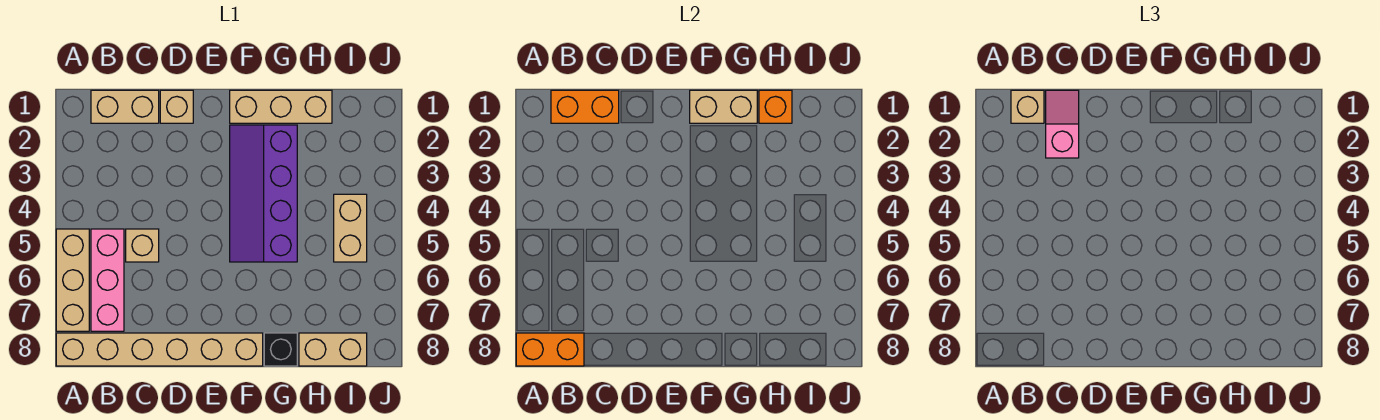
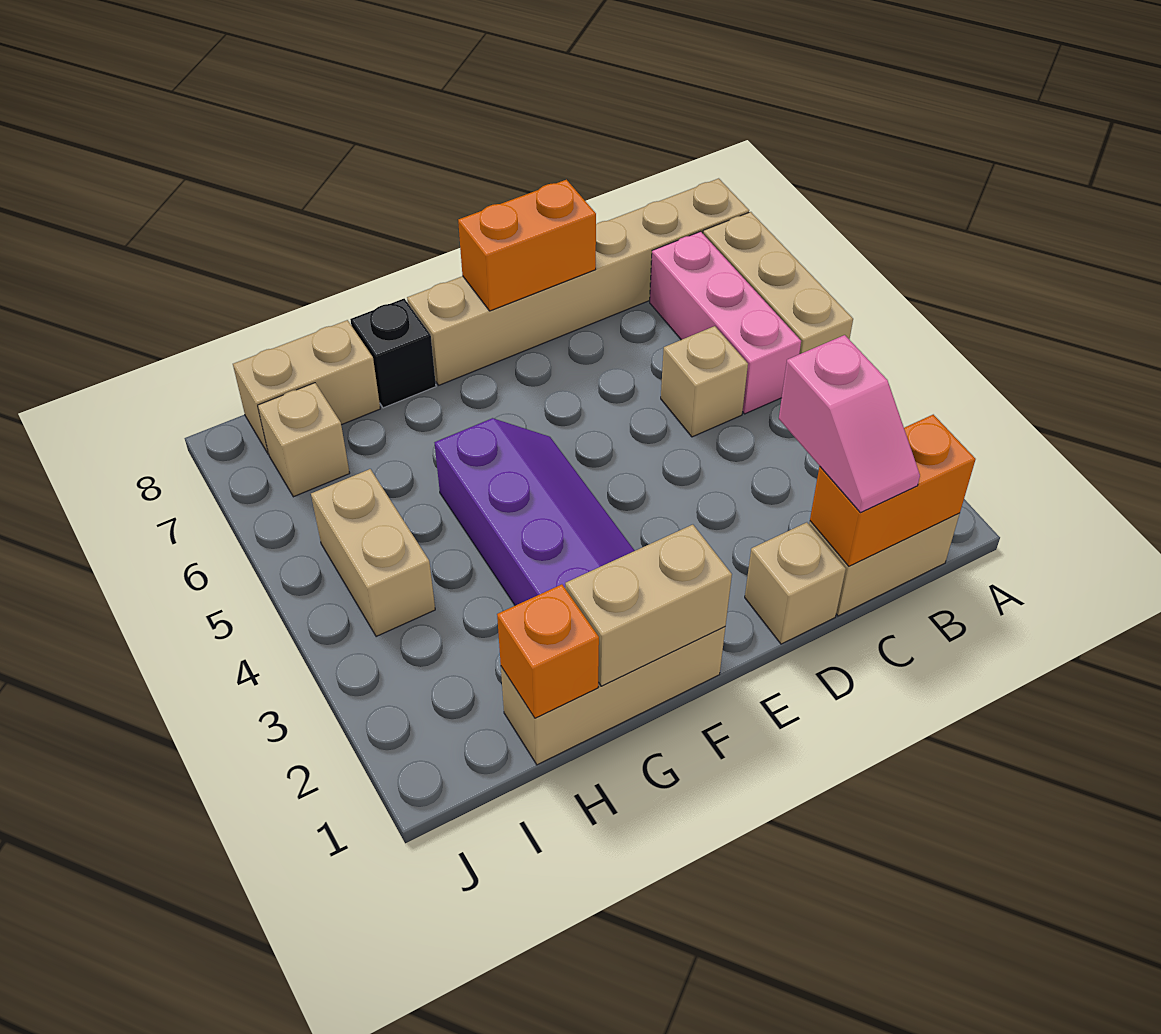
orange 1x2 brick [516,333,584,366] -> orange 1x2 brick moved to [458,180,596,311]
tan 1x1 brick [1011,90,1044,123] -> tan 1x1 brick moved to [258,383,350,497]

